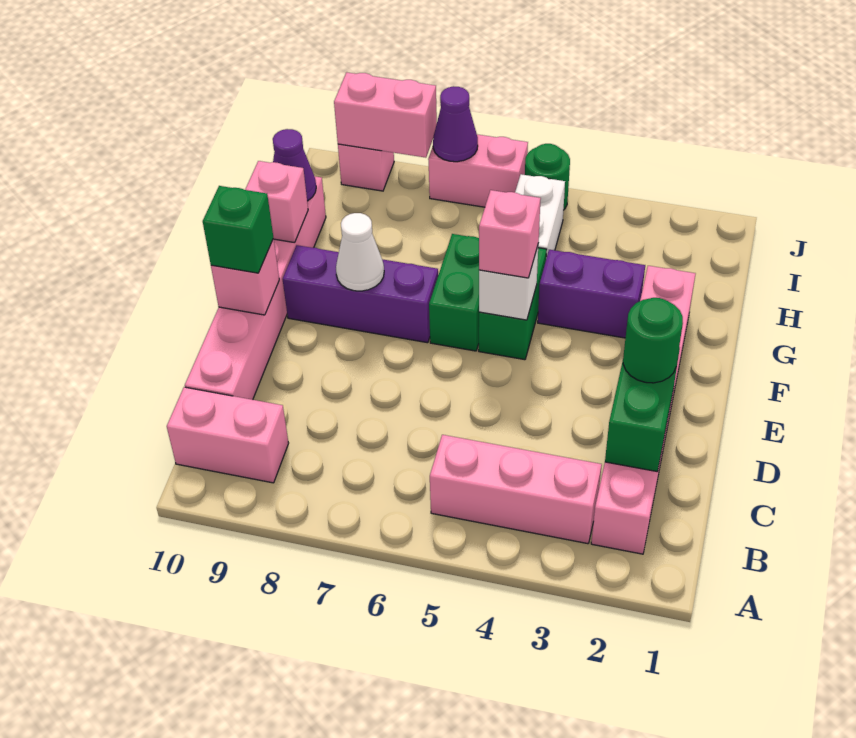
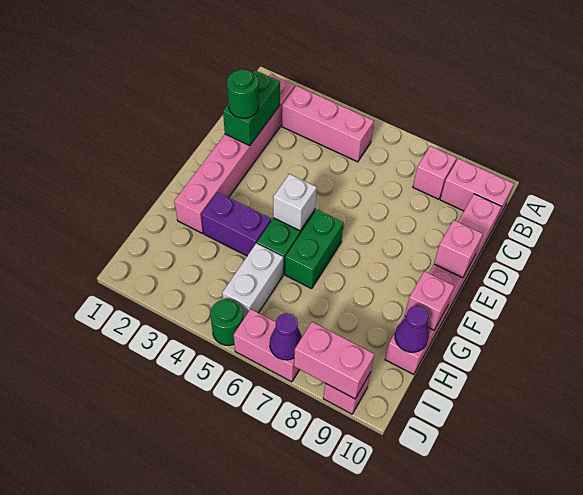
green 1x1 brick [203,186,273,273] -> none
pink 1x1 brick [479,190,541,278] -> pink 1x1 brick moved to [413,146,456,199]
purple 1x3 brick [283,245,438,343] -> none
white 1x1 cone [336,213,384,291] -> none

